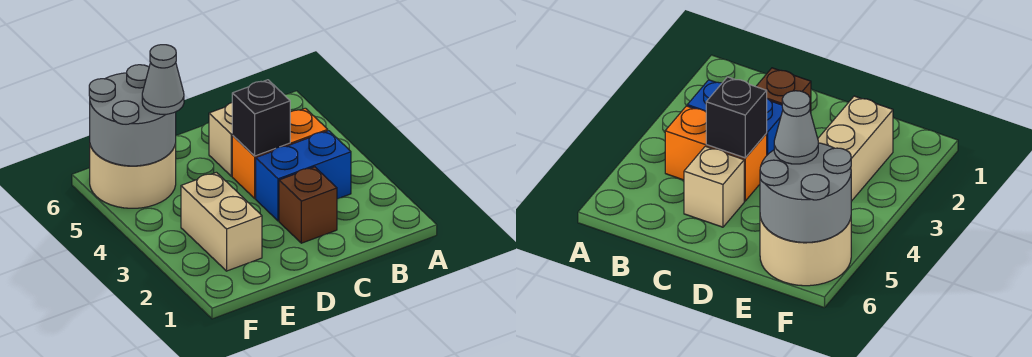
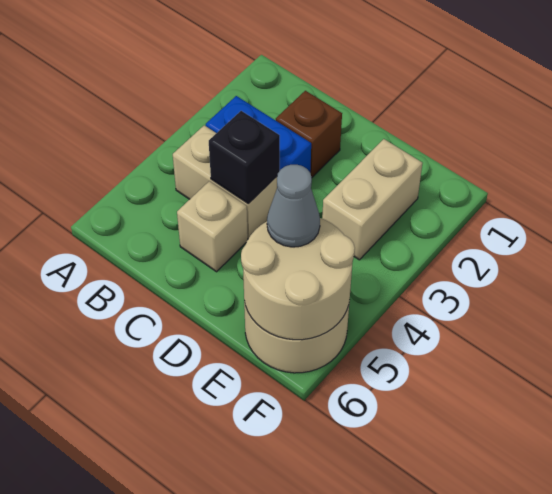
orange 1x2 brick [232,108,328,198] -> tan 1x2 brick [173,125,277,239]
grey 2x2 round brick [89,65,176,166] -> tan 2x2 round brick [241,218,355,340]

